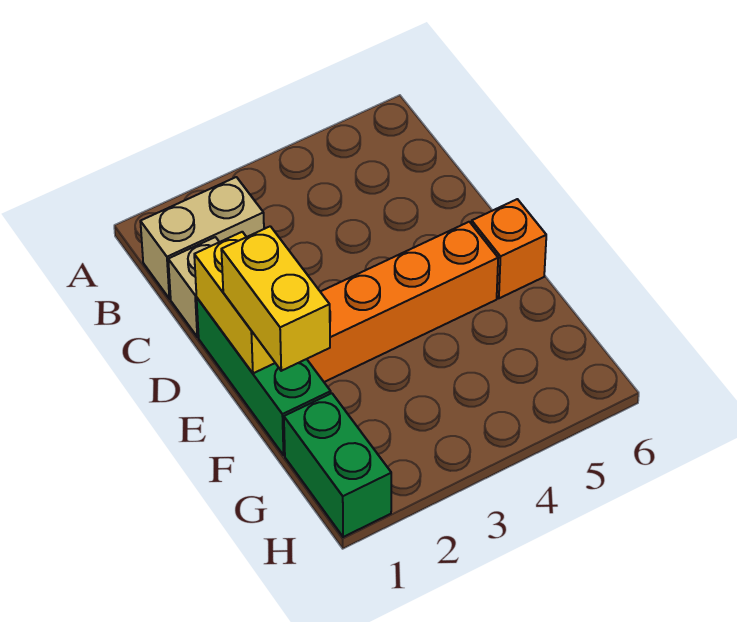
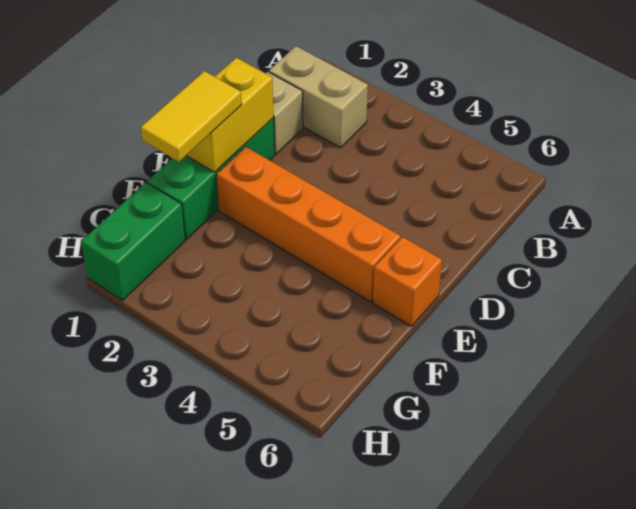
yellow 1x2 brick [221,226,330,371] -> yellow 1x2 tile [141,71,242,162]

